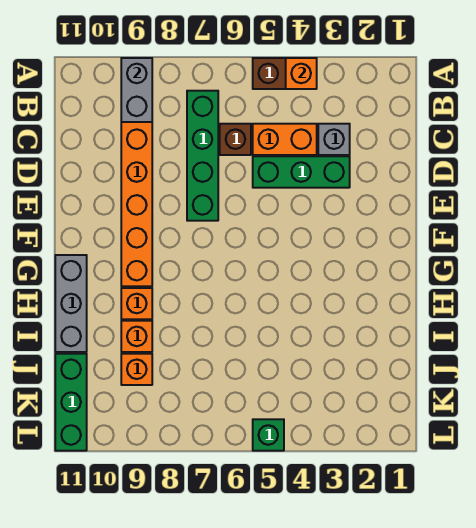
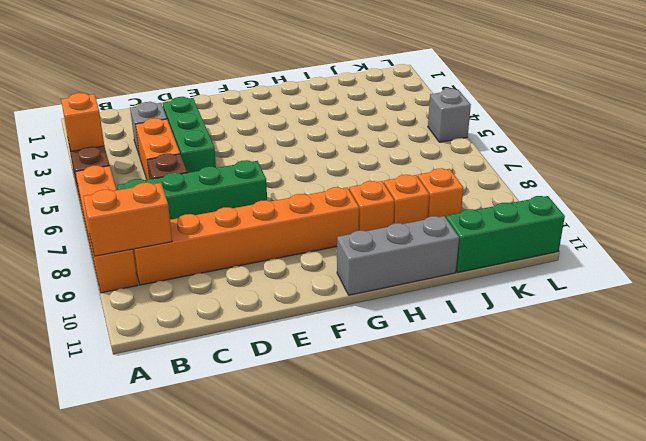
none -> orange 1x4 brick [76,166,138,293]
grey 1x2 brick [121,58,152,122] -> orange 1x2 brick [83,183,172,256]
green 1x1 brick [253,419,284,451] -> grey 1x1 brick [428,89,471,142]

